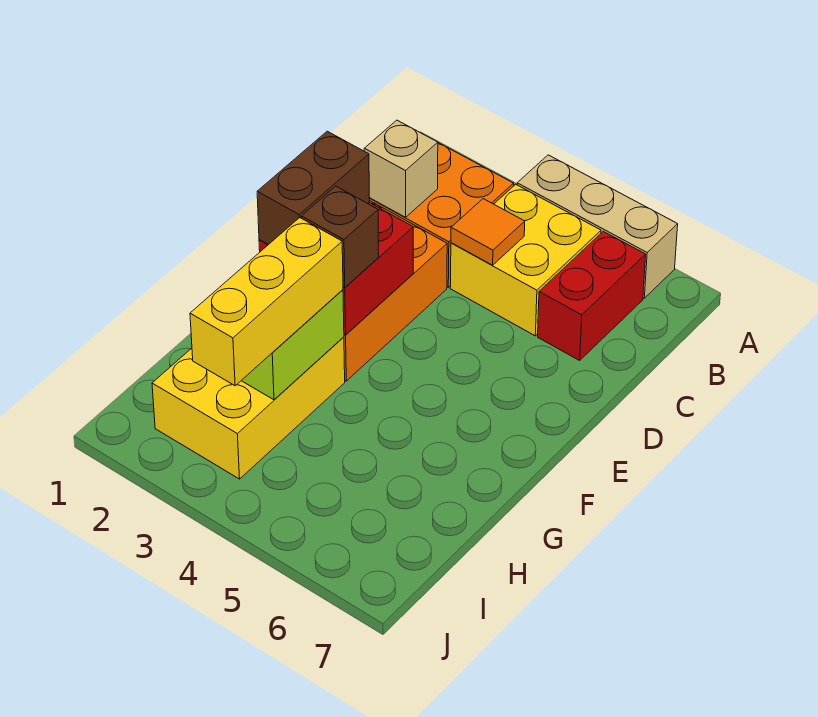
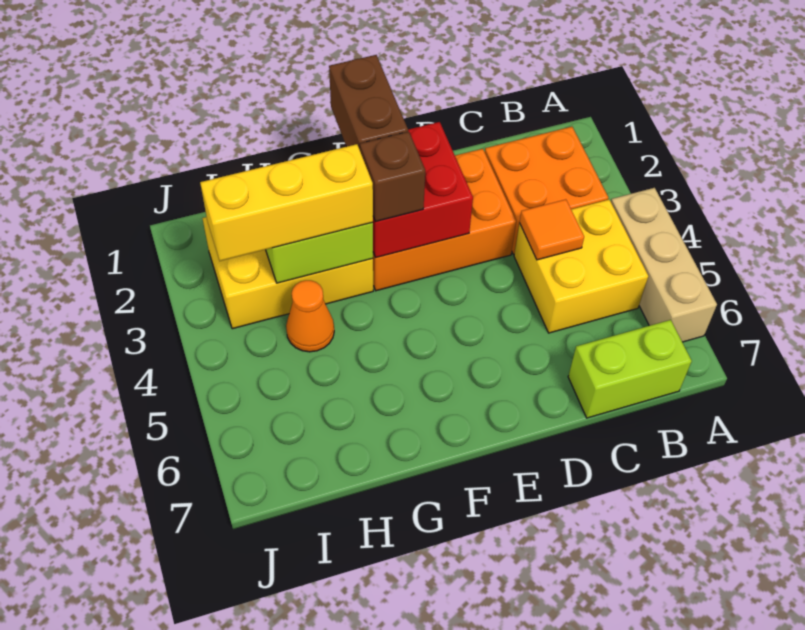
red 1x2 brick [538,231,646,360] -> none
none -> lime 1x2 brick [568,320,692,418]
tan 1x1 brick [364,120,438,217] -> none
brown 1x2 brick [257,131,369,245] -> brown 1x2 brick turned to [329,55,408,150]
none -> orange 1x1 cone [286,280,334,352]

